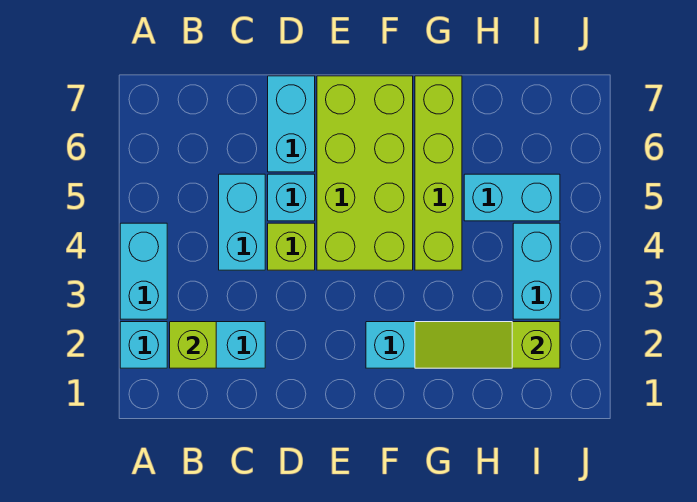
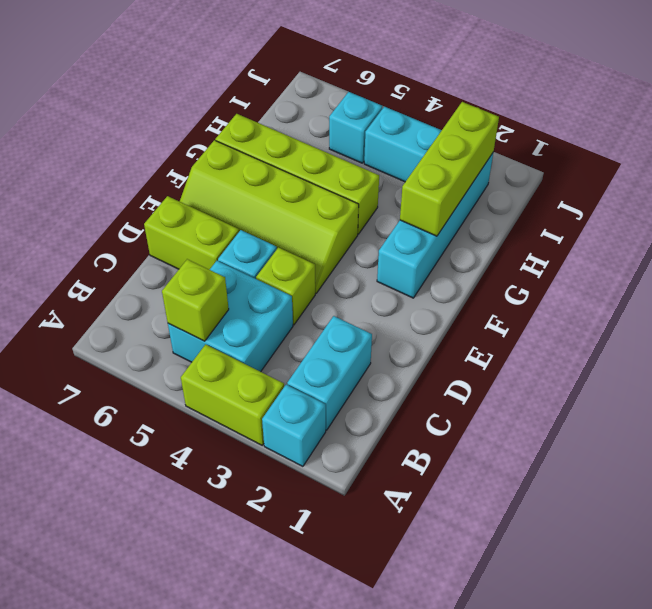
cyan 1x2 brick [120,223,167,319] -> lime 1x2 brick [181,344,284,445]
lime 1x1 brick [170,322,216,368] -> lime 1x1 brick moved to [162,259,229,341]
cyan 1x2 brick [219,174,265,270] -> cyan 2x2 brick [168,261,293,372]
cyan 1x2 brick [268,76,315,172] -> lime 1x2 brick [144,196,239,270]
lime 2x4 brick [317,76,413,270] -> lime 2x4 slope [180,140,359,293]
lime 1x3 slope [415,322,560,368] -> lime 1x3 brick [400,102,499,236]
cyan 1x2 brick [464,174,560,221] -> cyan 1x1 brick [329,92,383,163]

